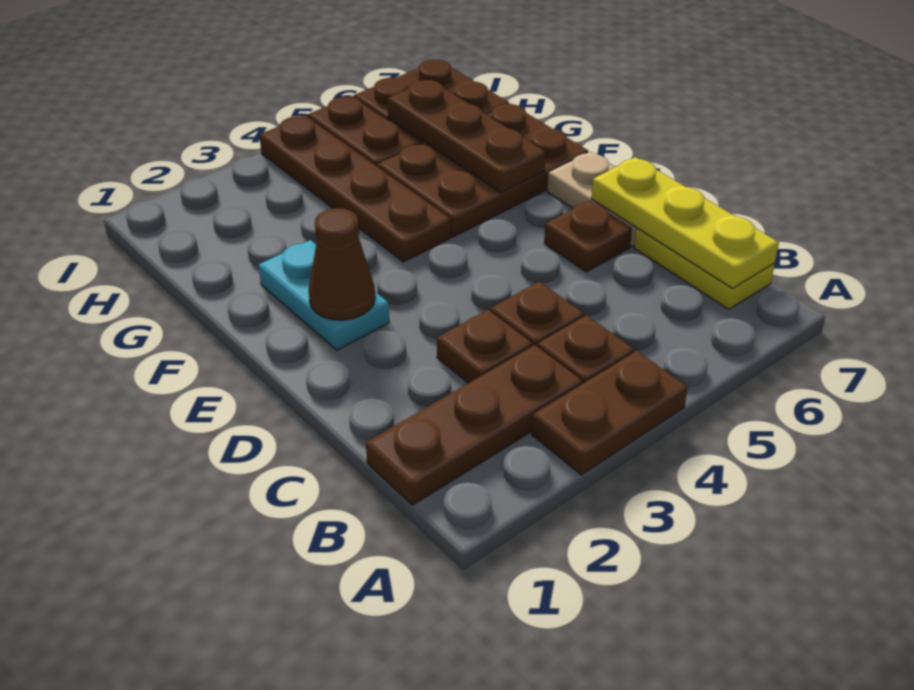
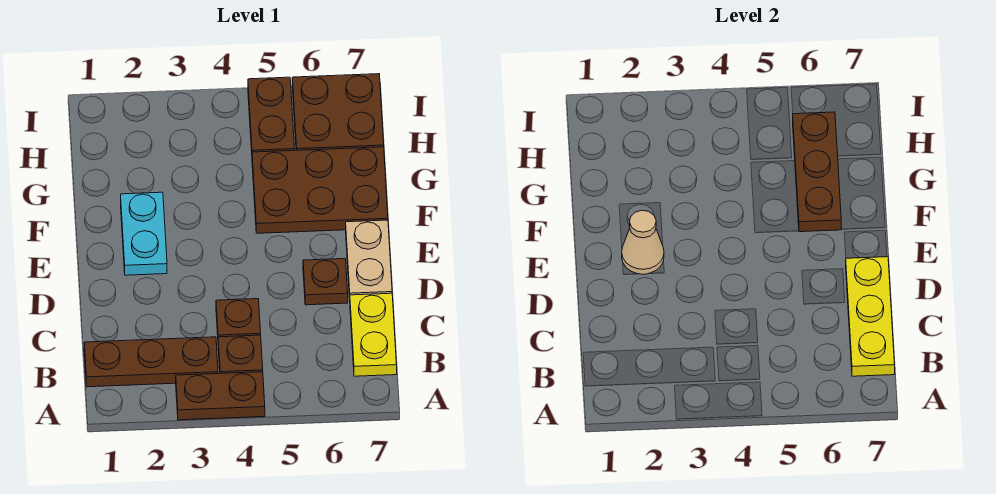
brown 1x1 plate [437,310,533,383] -> none
brown 1x1 cone [308,208,375,320] -> tan 1x1 cone [622,210,664,274]
brown 1x4 plate [259,116,451,262] -> none

